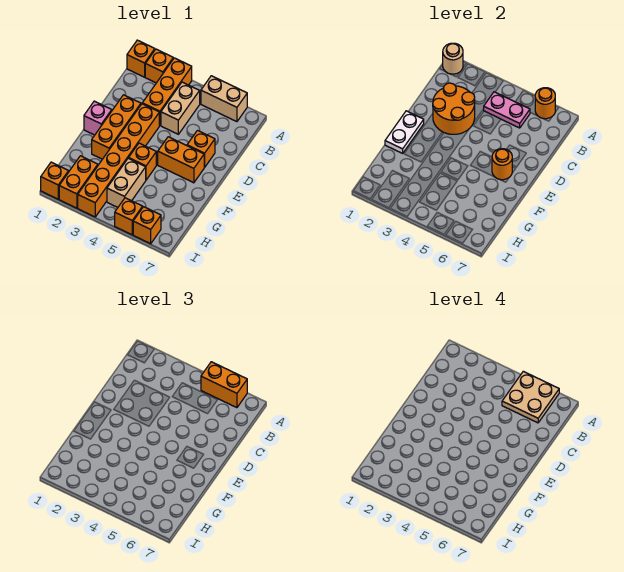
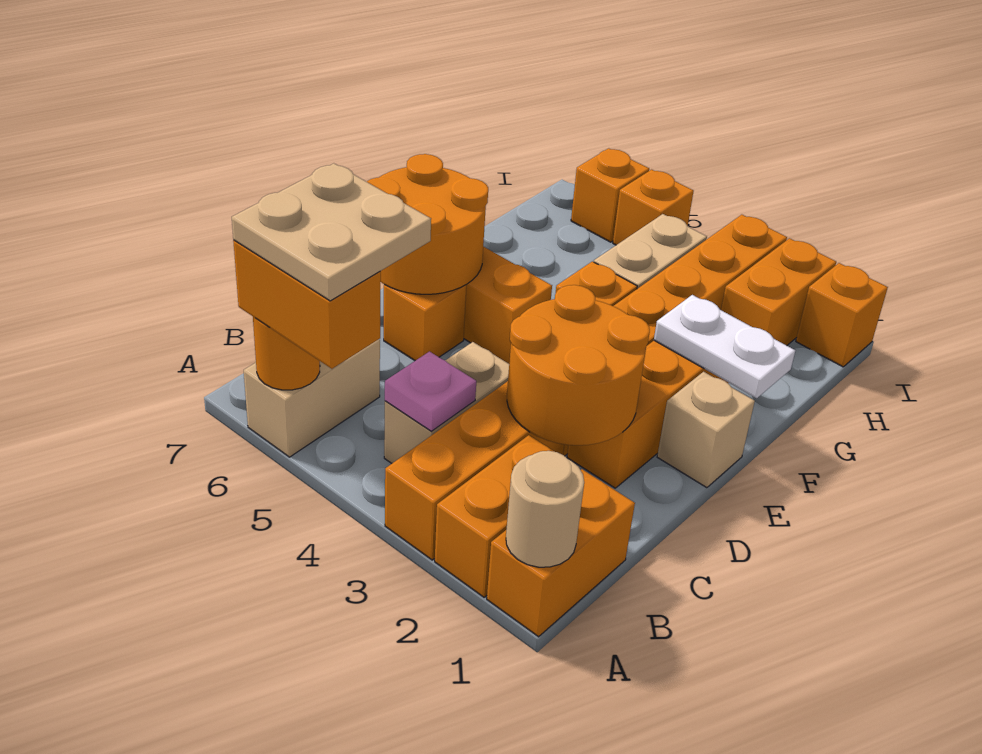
orange 1x1 brick [127,40,155,77] -> orange 1x2 brick [487,469,635,637]
orange 1x1 brick [145,49,173,83] -> orange 1x2 brick [435,435,554,597]
tan 1x2 brick [201,76,247,122] -> tan 1x2 brick turned to [244,339,380,457]
pink 1x2 plate [484,92,530,128] -> pink 1x1 plate [385,352,476,431]
pink 1x1 brick [84,101,112,135] -> tan 1x1 brick [657,372,755,488]
white 1x2 plate [385,111,424,153] -> white 1x2 plate turned to [654,295,795,398]
orange 1x1 round brick [492,149,512,180] -> orange 2x2 round brick [367,154,488,294]

